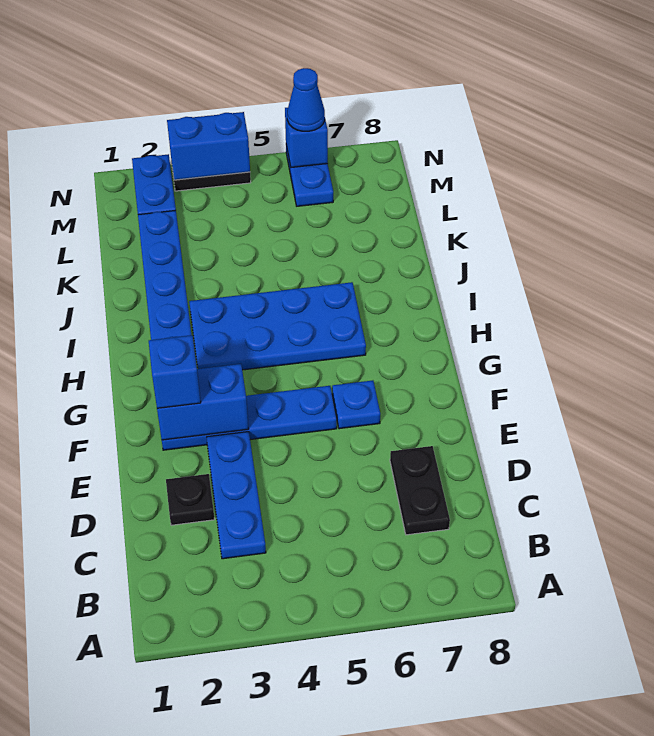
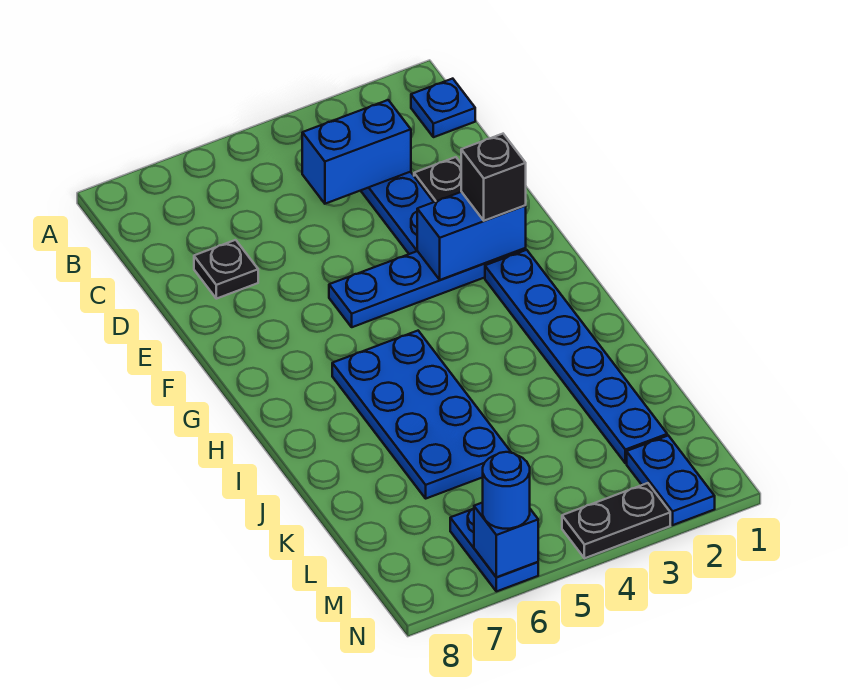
black 1x2 plate [390,446,450,535] -> black 1x1 plate [194,240,258,299]
blue 1x1 brick [149,335,201,408] -> black 1x1 brick [461,134,526,221]
blue 1x1 plate [332,380,380,429] -> blue 1x1 plate moved to [411,79,475,137]
blue 2x4 plate [189,282,366,370] -> blue 2x4 plate turned to [332,331,511,498]
blue 1x2 brick [167,112,250,180] -> blue 1x2 brick moved to [302,100,411,204]
blue 1x1 cone [287,68,325,131] -> blue 1x1 round brick [483,452,530,529]

